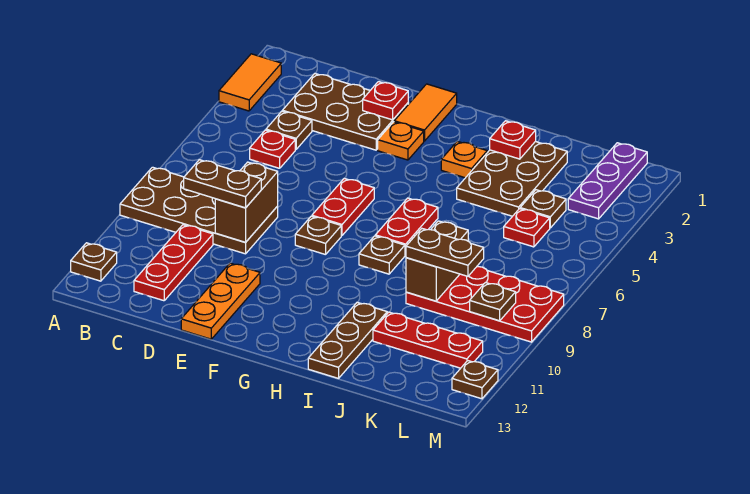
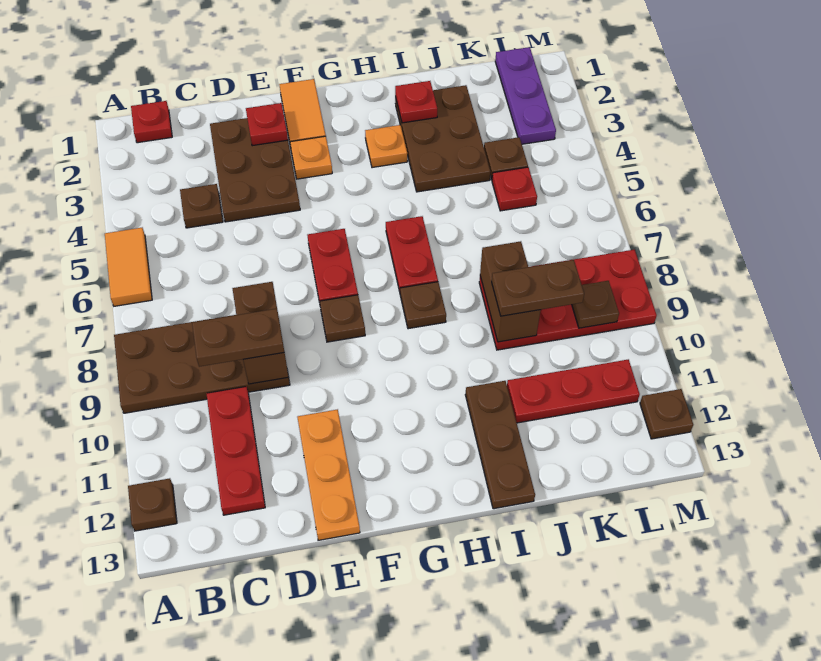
orange 1x2 tile [219,54,281,111] -> orange 1x2 tile moved to [105,228,152,306]
brown 2x3 plate [282,74,408,150] -> brown 2x3 plate turned to [210,118,300,222]
red 1x1 plate [250,130,295,168] -> red 1x1 plate moved to [131,101,172,143]

